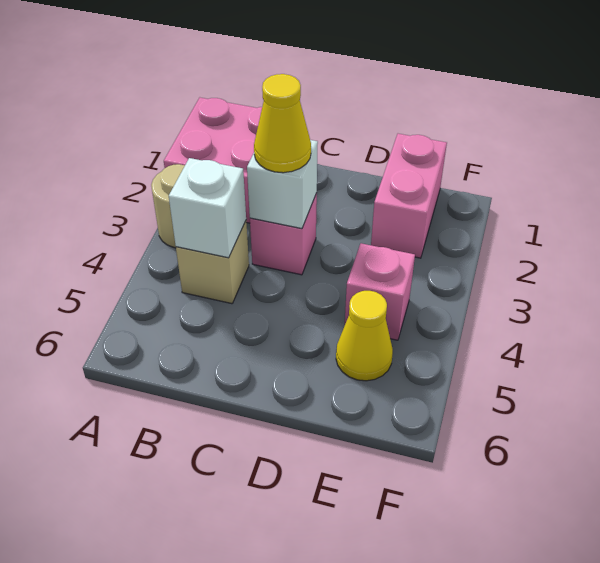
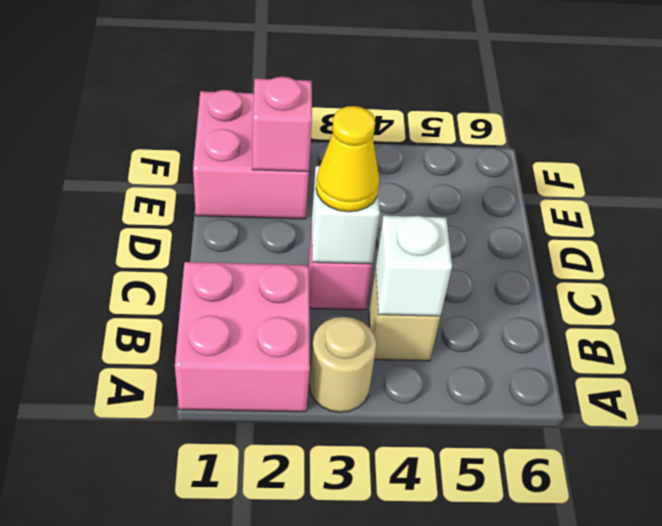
pink 1x2 brick [371,134,447,258] -> pink 2x2 brick [193,90,309,219]
pink 1x1 brick [345,243,415,340] -> pink 1x1 brick moved to [252,77,312,172]
yellow 1x1 cone [336,291,393,381] -> none

